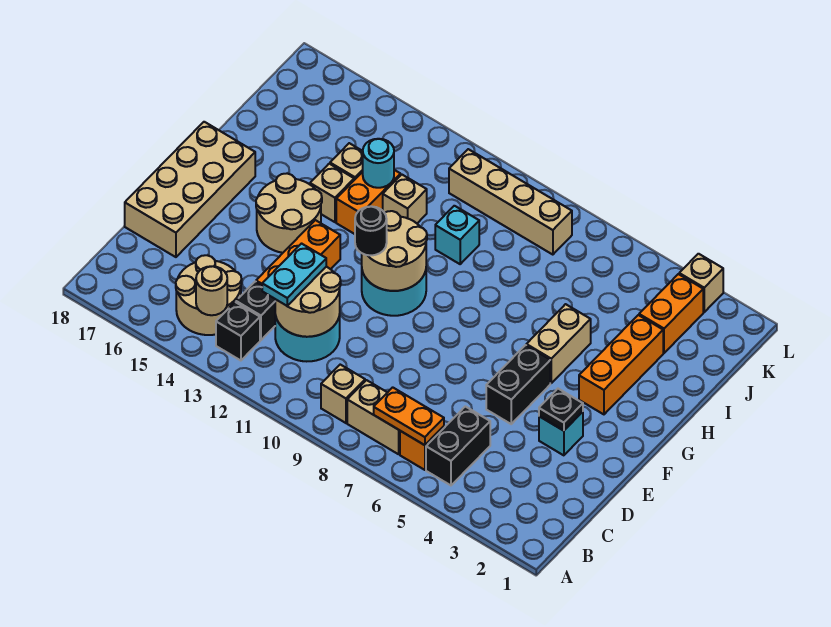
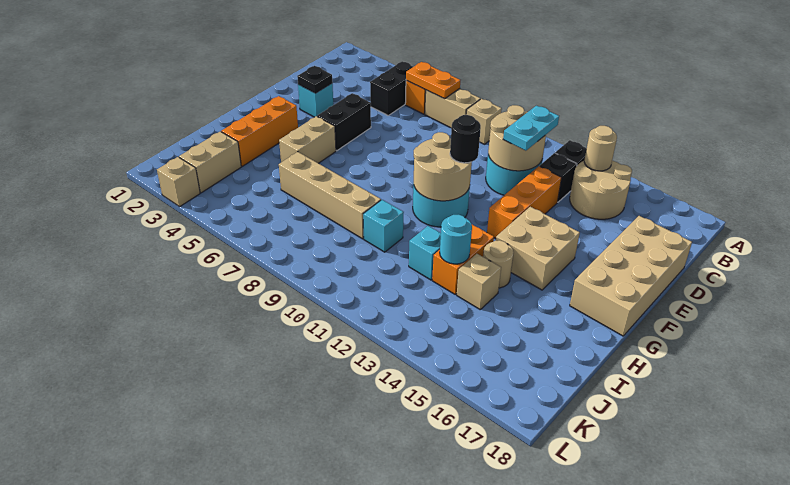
tan 2x2 round brick [256,174,322,253] -> tan 2x2 brick [496,207,580,290]
tan 1x1 brick [310,164,354,222] -> tan 1x1 round brick [483,240,514,288]
tan 1x1 brick [383,175,427,223] -> cyan 1x1 brick [409,226,441,280]
orange 1x2 brick [639,274,703,353] -> tan 1x2 brick [179,131,241,193]
tan 1x4 brick [449,149,572,255] -> tan 1x4 brick moved to [279,152,381,239]

